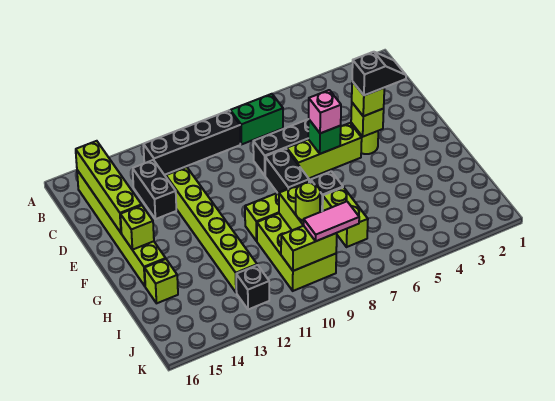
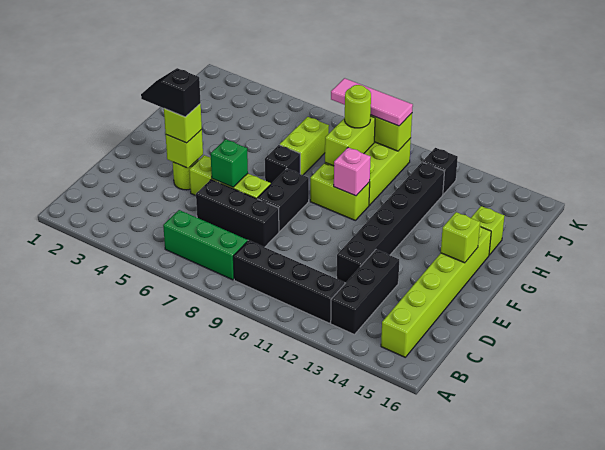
green 1x2 brick [230,94,283,144] -> green 1x3 brick [163,210,248,280]
lime 1x4 brick [76,141,141,233] -> none
black 1x2 brick [133,160,176,219] -> black 1x3 brick [331,250,399,335]
lime 1x6 brick [166,167,257,293] -> black 1x6 brick [337,162,444,283]
pink 1x1 brick [309,90,341,133] -> pink 1x1 brick moved to [334,148,371,196]
pink 1x2 tile [304,201,359,241] -> pink 1x3 tile [331,78,413,126]

